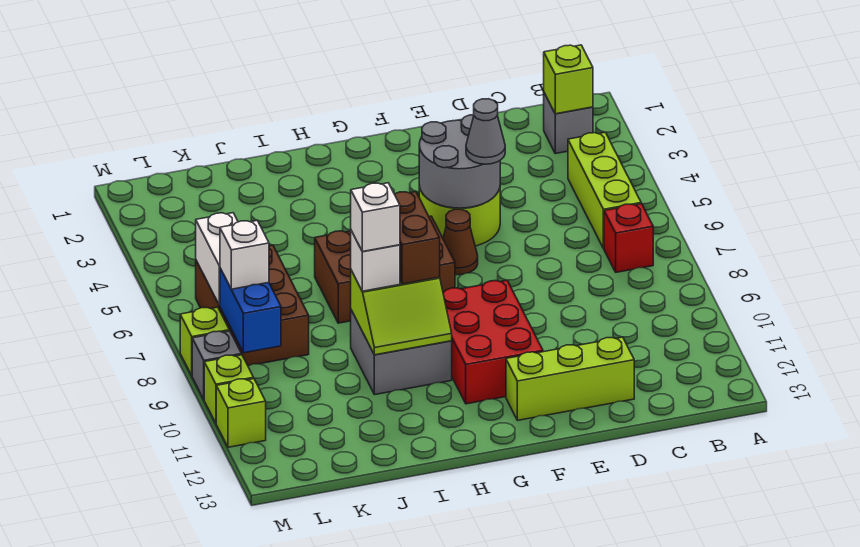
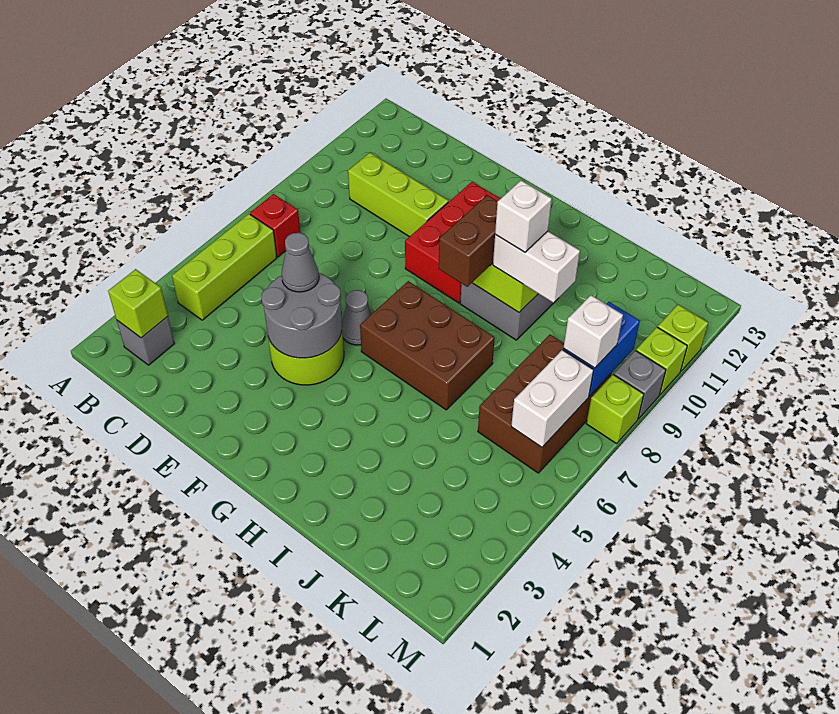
lime 1x3 brick [506,337,634,420] -> lime 1x3 brick moved to [348,153,448,237]
brown 1x1 cone [443,209,478,275] -> grey 1x1 cone [342,290,372,345]
white 1x1 brick [351,231,400,291] -> white 1x2 brick [493,231,580,303]

